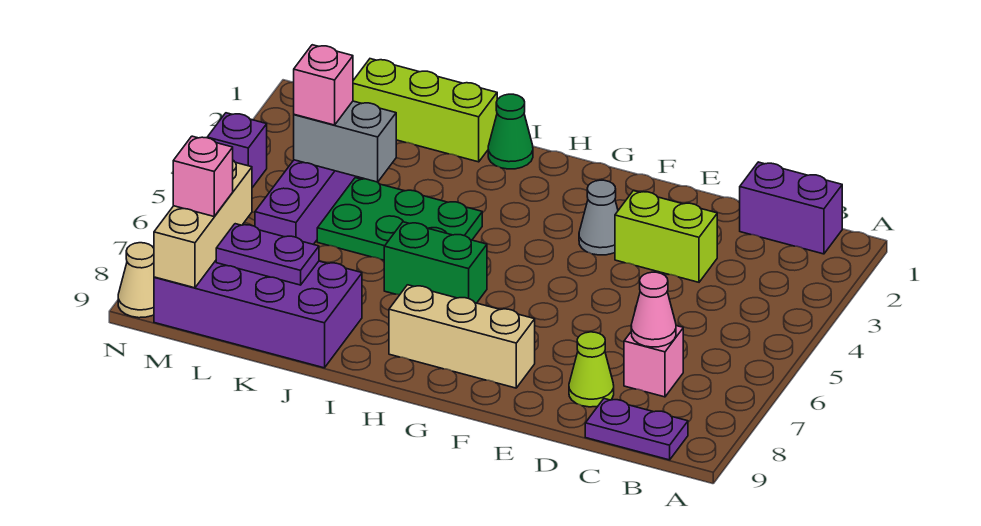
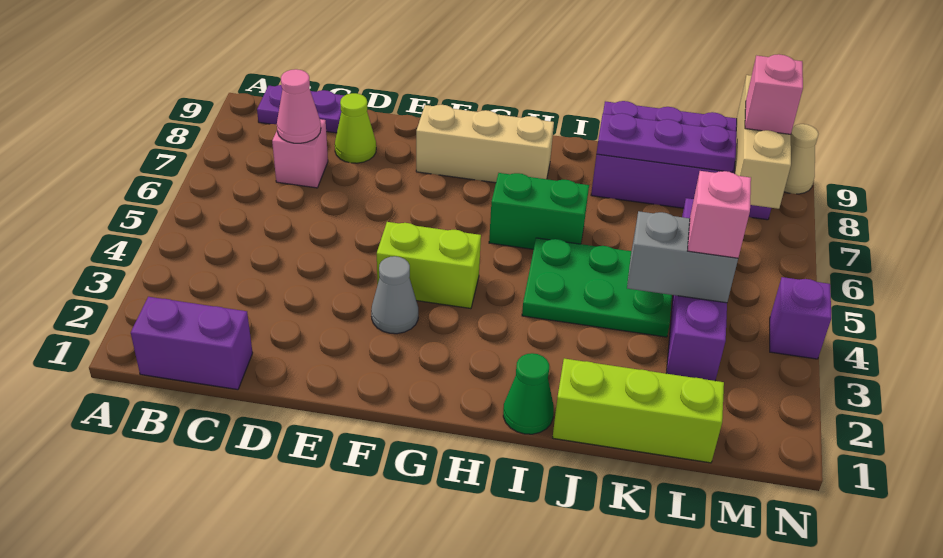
lime 1x2 brick [615,191,717,282] -> lime 1x2 brick moved to [377,222,481,309]
purple 1x2 plate [216,224,319,285] -> purple 1x3 plate [597,113,737,172]

